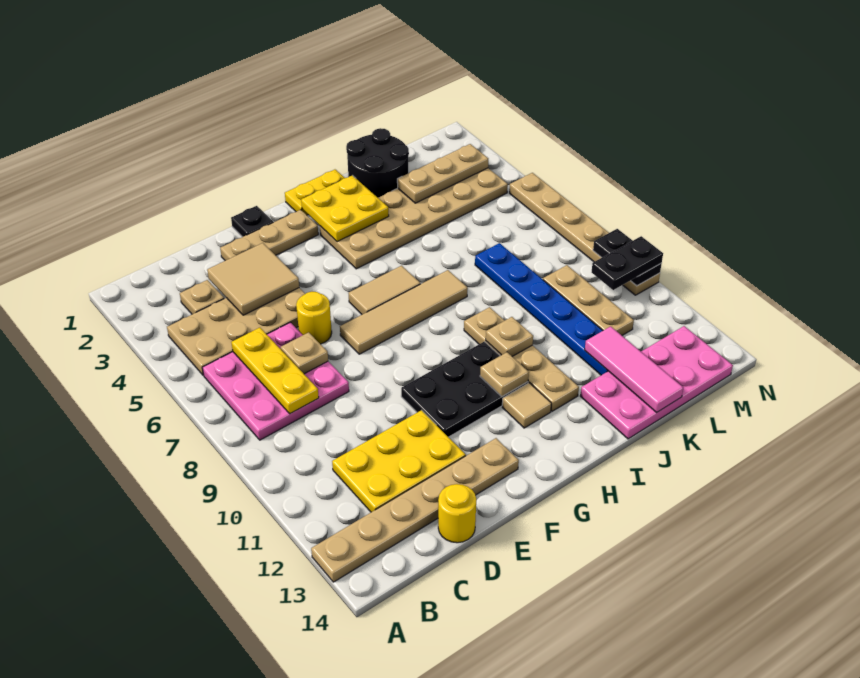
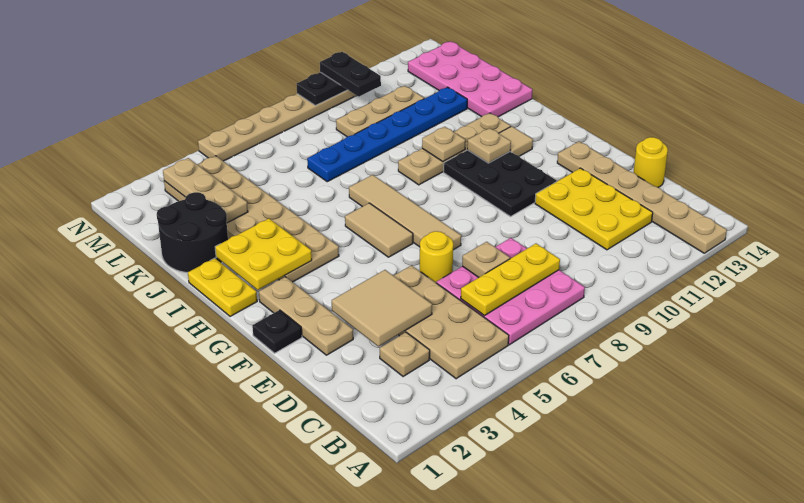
pink 1x3 tile [585,326,683,413] -> none

